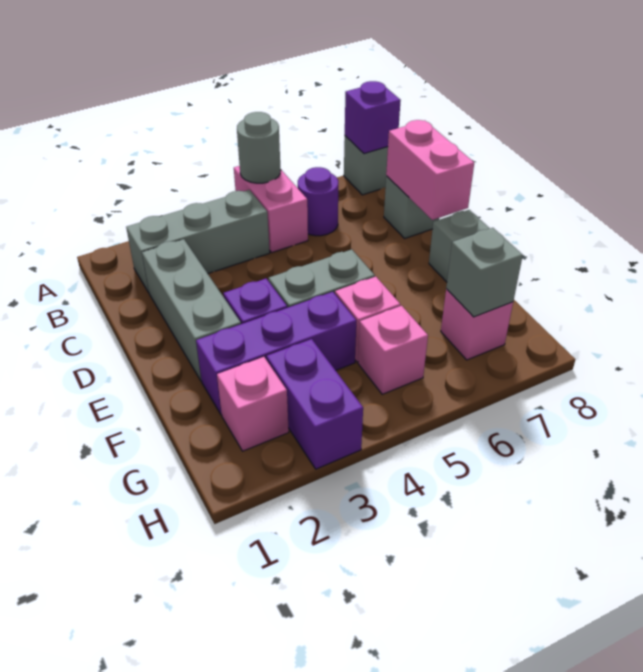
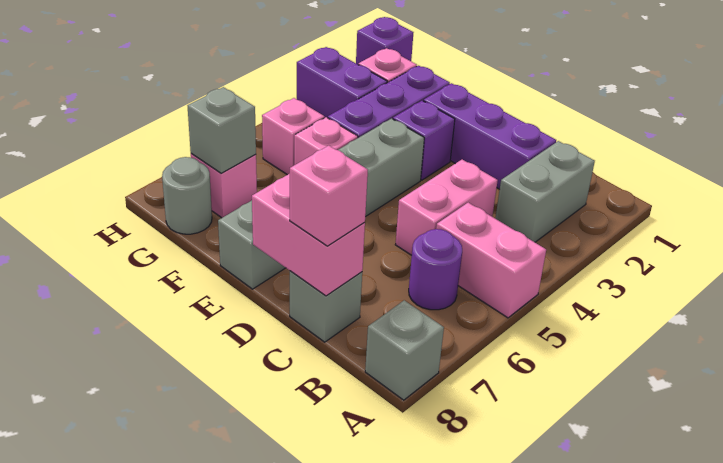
grey 1x1 round brick [237,112,281,183] -> grey 1x1 round brick moved to [162,157,212,234]
purple 1x1 brick [345,81,401,154] -> purple 1x1 brick moved to [356,17,414,64]
grey 1x3 brick [126,190,270,293] -> grey 1x2 brick [495,141,595,242]
grey 1x3 brick [142,239,241,381] -> purple 1x3 brick [423,83,556,189]
none -> pink 1x2 brick [395,160,498,255]
none -> pink 1x1 brick [290,146,368,246]

